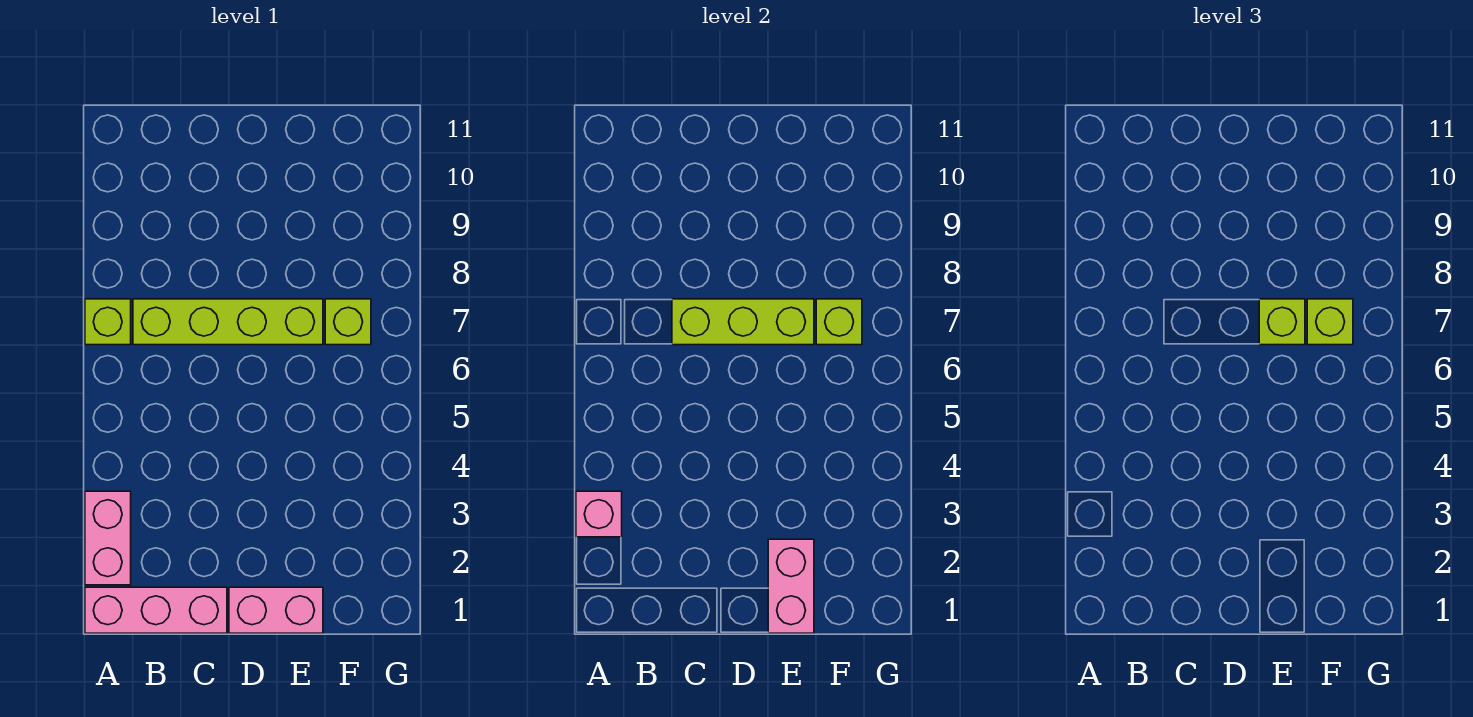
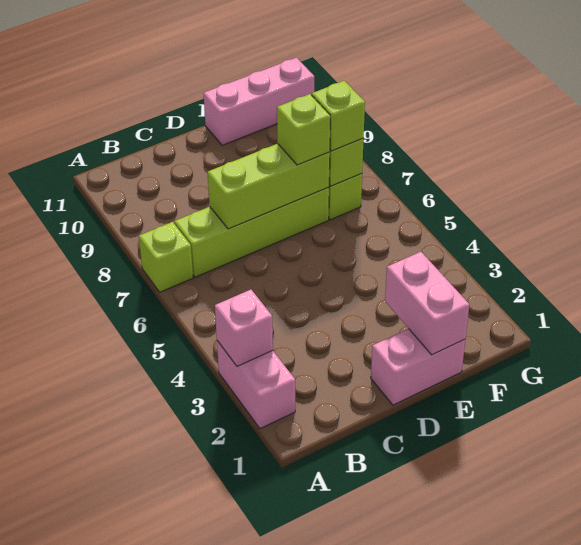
pink 1x3 brick [85,587,227,633] -> pink 1x3 brick moved to [203,58,314,145]

